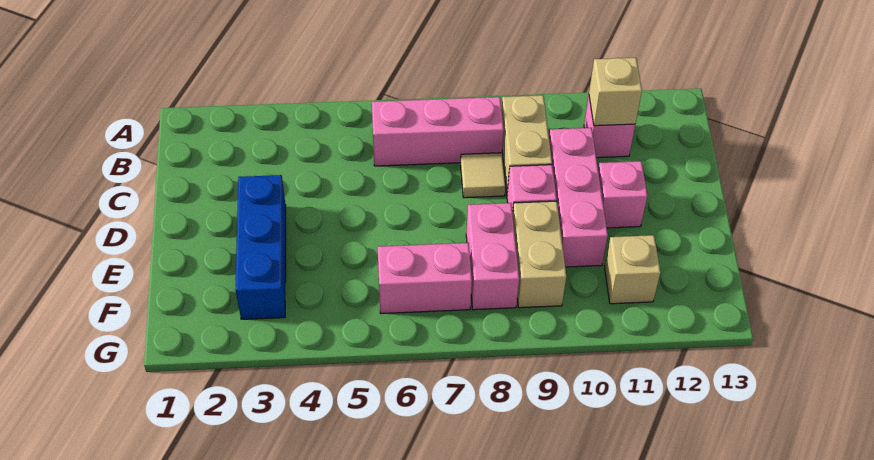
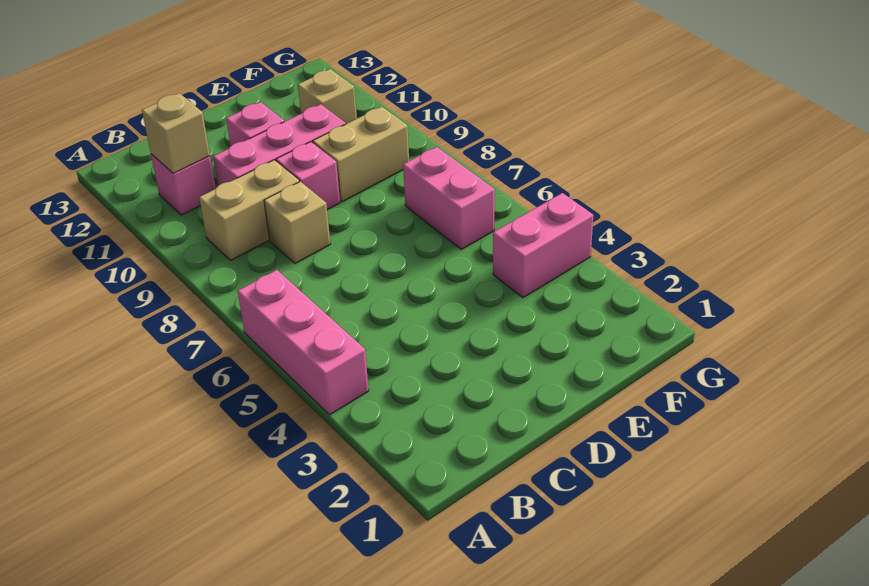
pink 1x3 brick [372,97,504,166] -> pink 1x3 brick moved to [238,270,369,415]
tan 1x1 tile [461,153,506,198] -> tan 1x1 brick [264,182,330,263]
blue 1x3 brick [235,175,286,319] -> none
pink 1x2 brick [466,203,519,310] -> pink 1x2 brick moved to [493,193,593,298]

